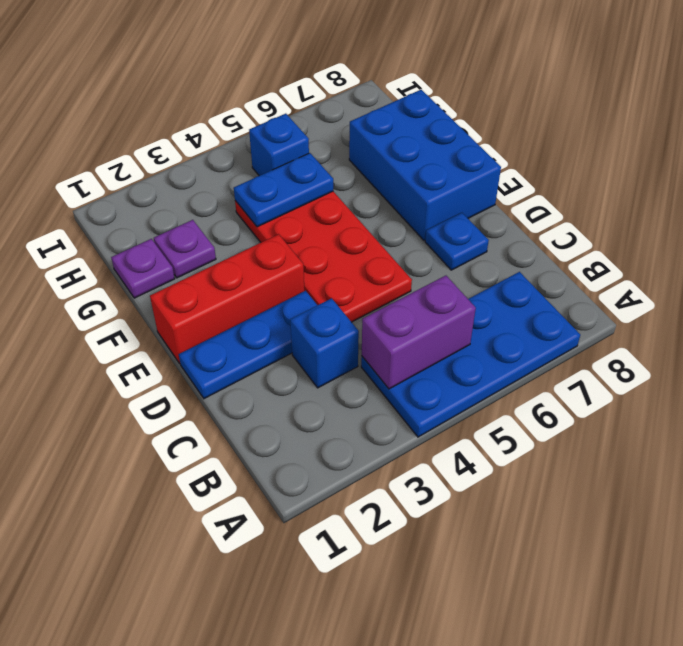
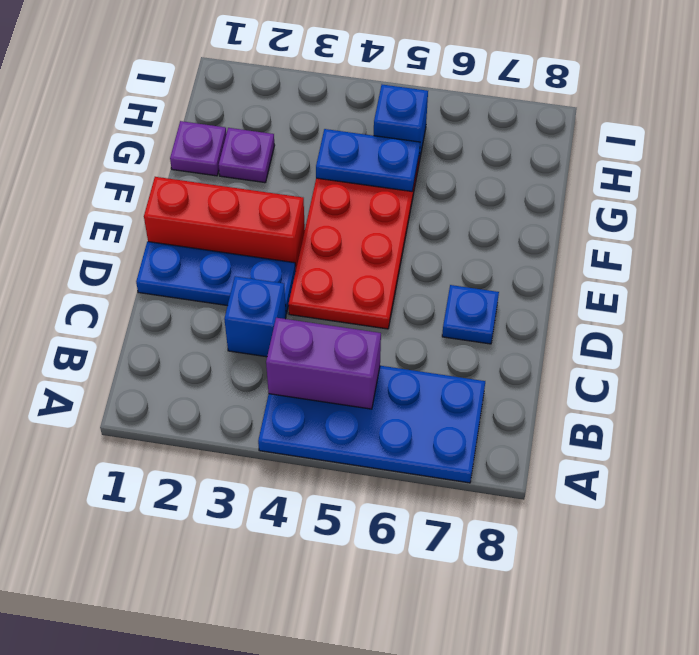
blue 2x3 brick [349,90,501,241] -> none

